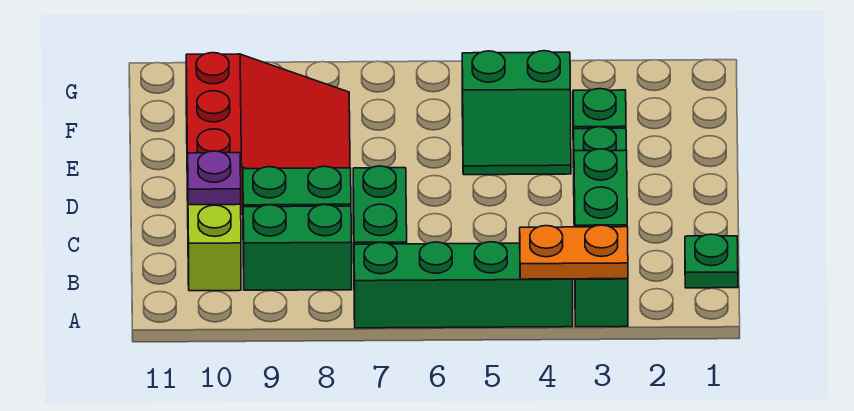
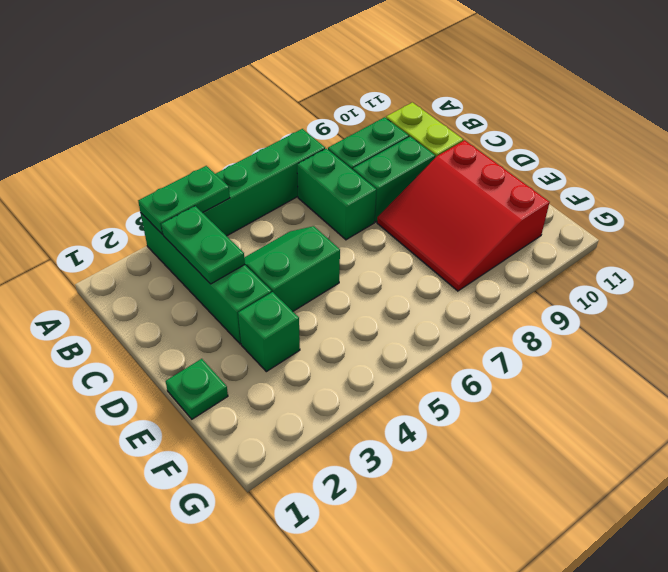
orange 1x2 plate [520,225,628,279] -> green 1x2 plate [138,166,230,234]
green 1x1 plate [685,234,738,288] -> green 1x1 plate moved to [166,359,228,419]
purple 1x1 plate [188,151,241,205] -> none
green 2x2 slope [462,51,571,175] -> green 2x2 slope moved to [244,226,340,311]

